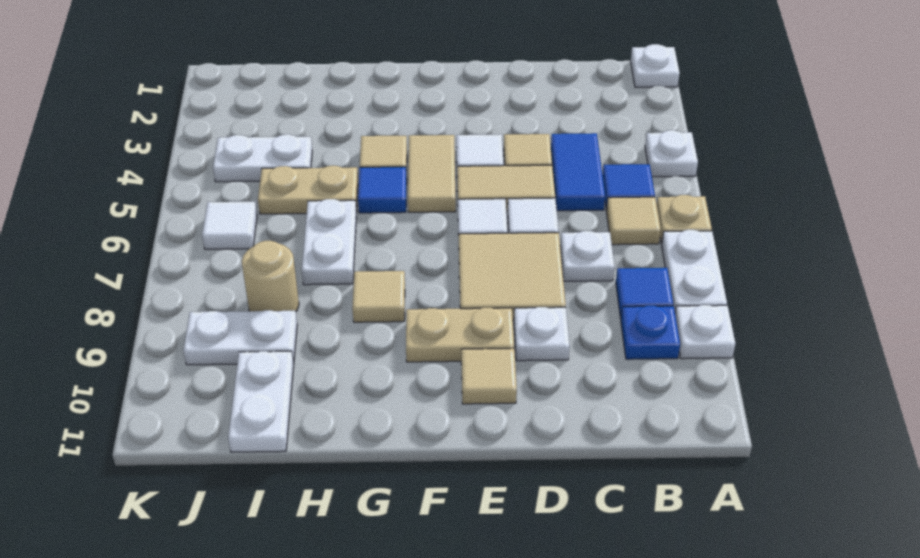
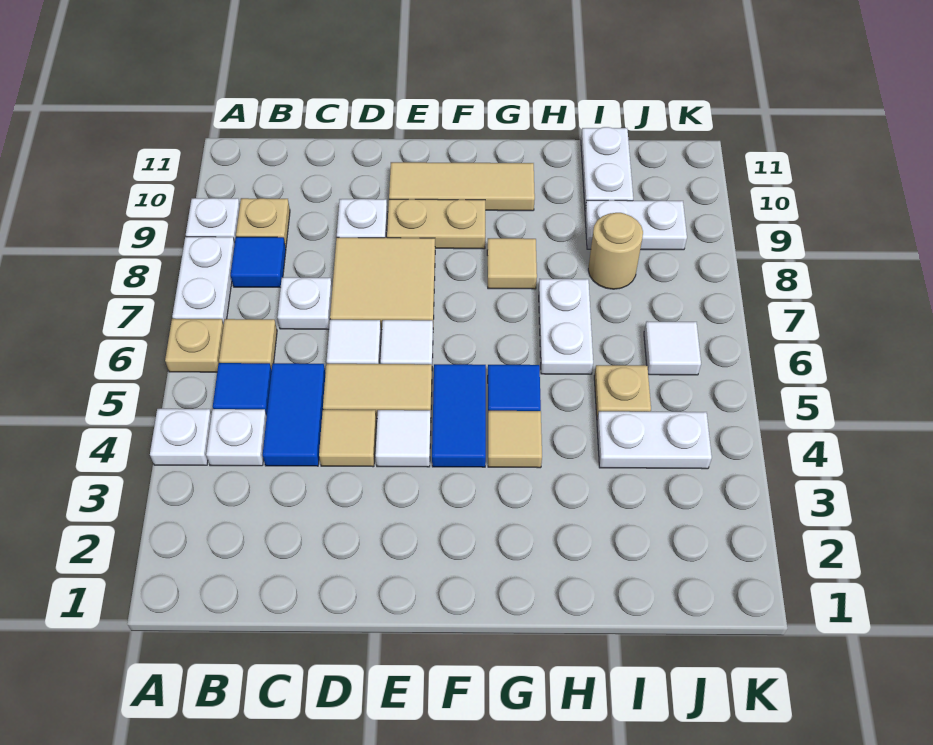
white 1x1 plate [631,44,680,87] -> white 1x1 plate moved to [206,409,267,466]
blue 1x1 plate [621,306,680,359] -> tan 1x1 plate [236,198,290,247]
tan 1x1 tile [461,349,517,404] -> tan 1x3 tile [389,162,535,211]
tan 1x2 tile [408,135,456,212] -> blue 1x2 tile [432,364,486,467]
tan 1x2 plate [258,166,358,214] -> tan 1x1 plate [594,365,651,419]

